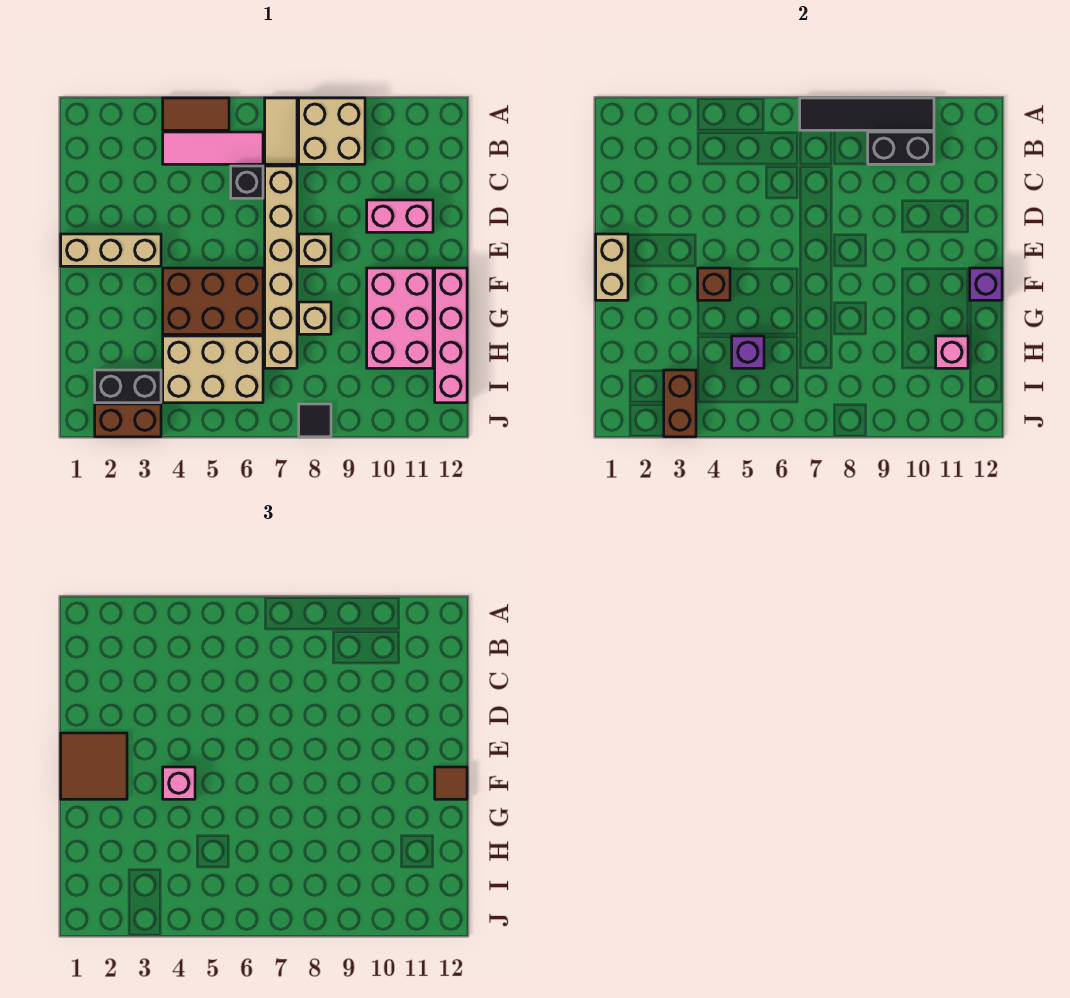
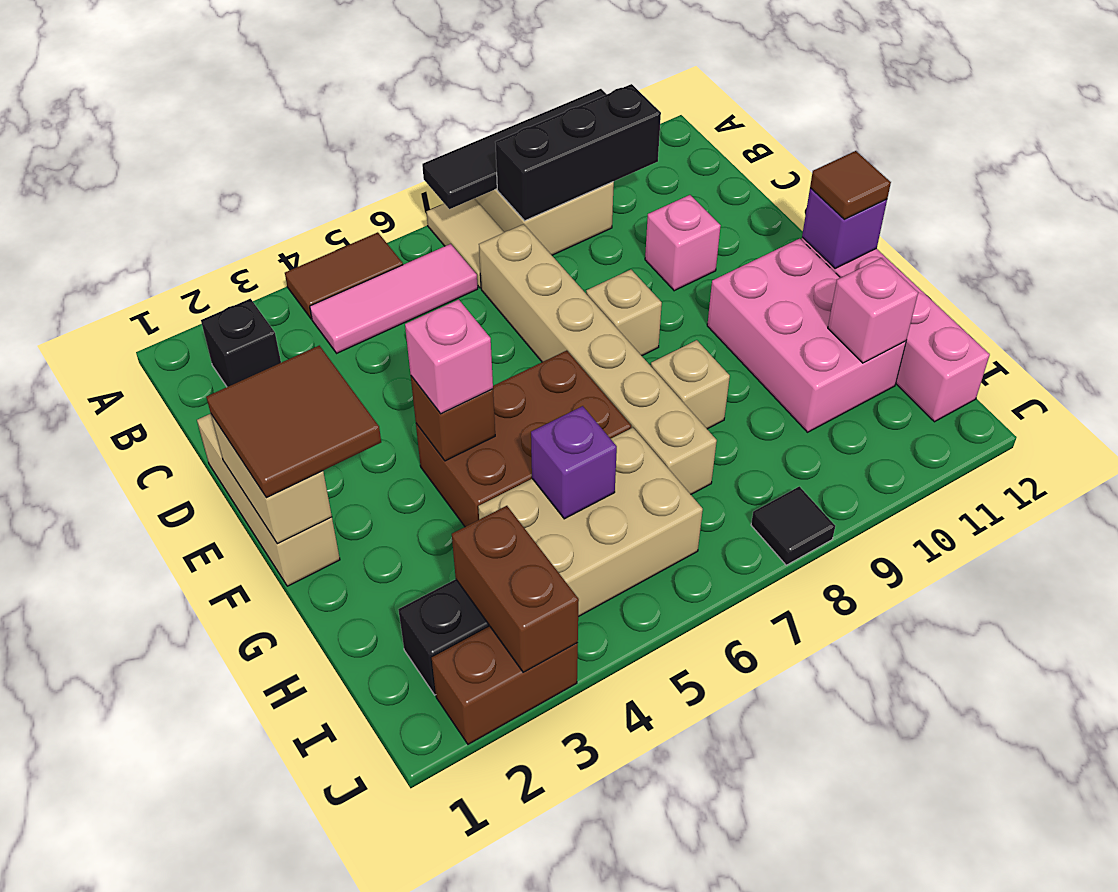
black 1x2 brick [868,132,934,164] -> black 1x3 brick [495,84,661,221]
black 1x1 brick [231,166,263,198] -> black 1x1 brick moved to [201,299,281,387]
pink 1x2 brick [367,200,433,232] -> pink 1x1 brick [645,195,721,291]
tan 1x3 brick [61,234,161,266] -> tan 1x3 brick turned to [197,414,340,586]

